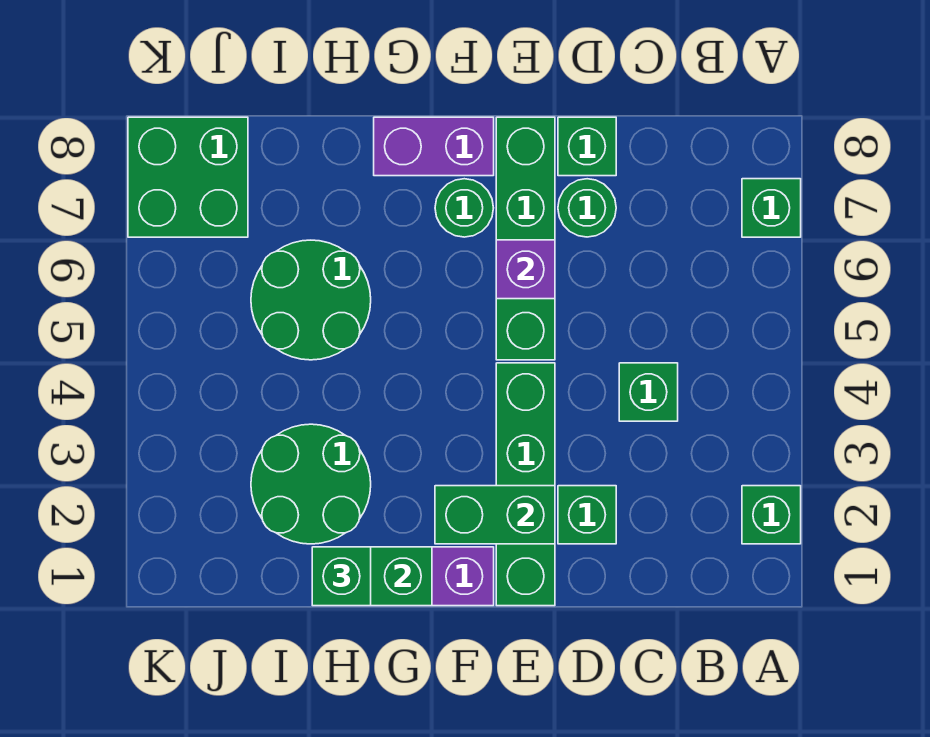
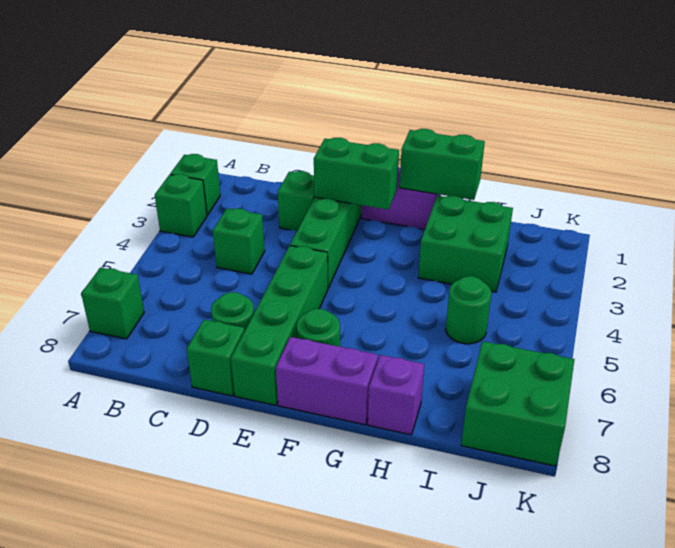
purple 1x1 brick [496,240,555,299] -> purple 1x1 brick moved to [368,355,424,435]
green 1x1 brick [312,547,371,606] -> green 1x1 brick moved to [155,174,207,237]
green 2x2 round brick [251,424,371,544] -> green 2x2 brick [418,196,513,292]
green 2x2 round brick [251,240,371,360] -> green 1x1 round brick [446,276,491,344]

